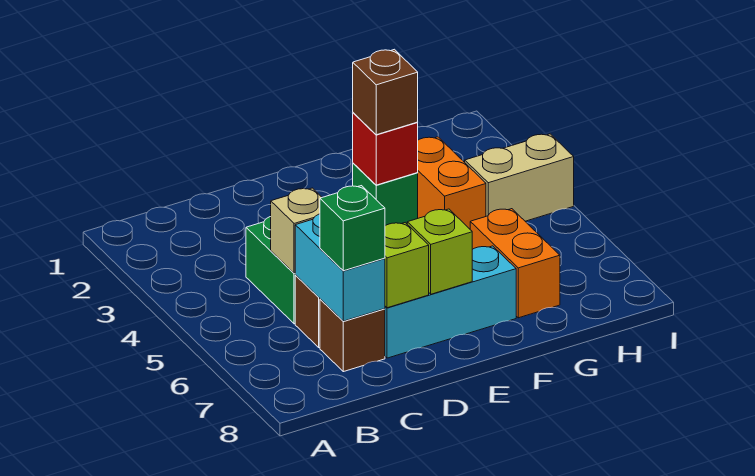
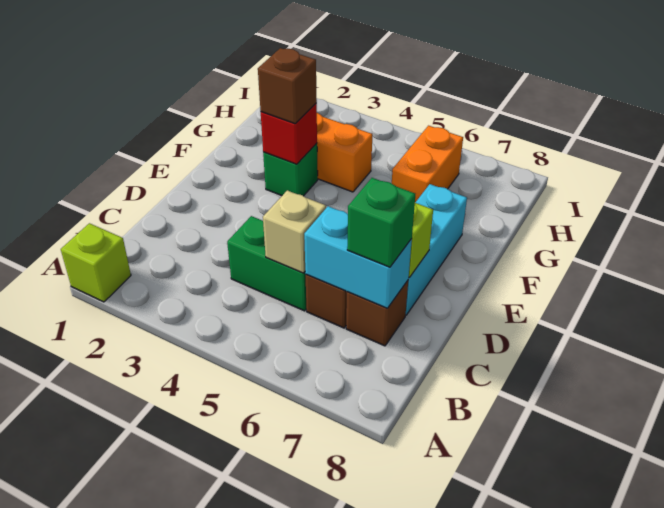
lime 1x1 brick [407,209,472,294] -> lime 1x1 brick moved to [61,223,131,302]
orange 1x2 brick [470,209,560,318] -> orange 1x2 brick turned to [392,126,463,202]
tan 1x2 brick [465,134,574,221] -> none

